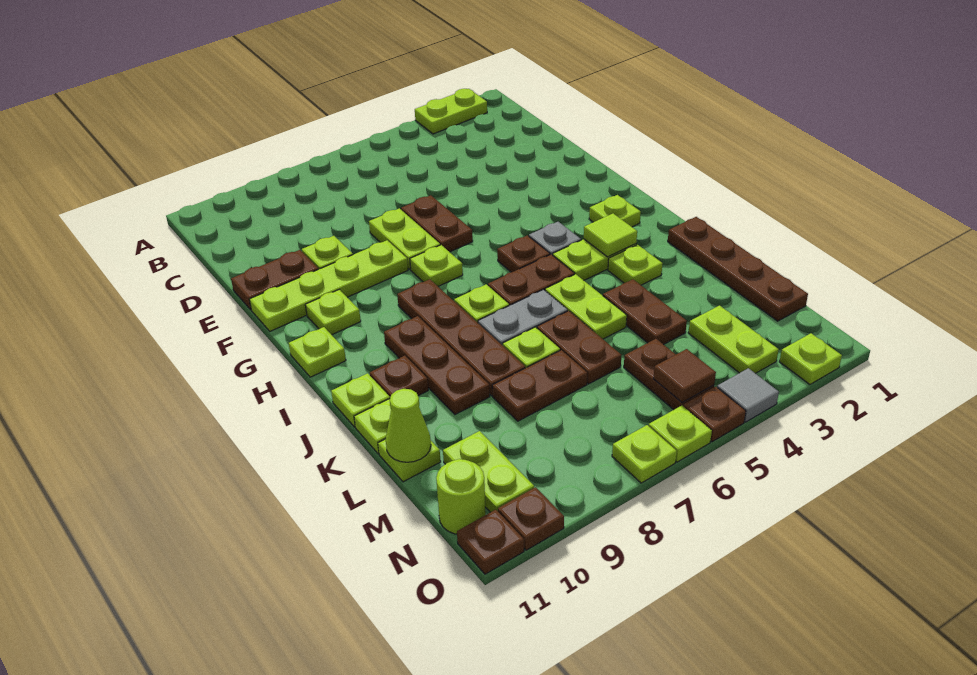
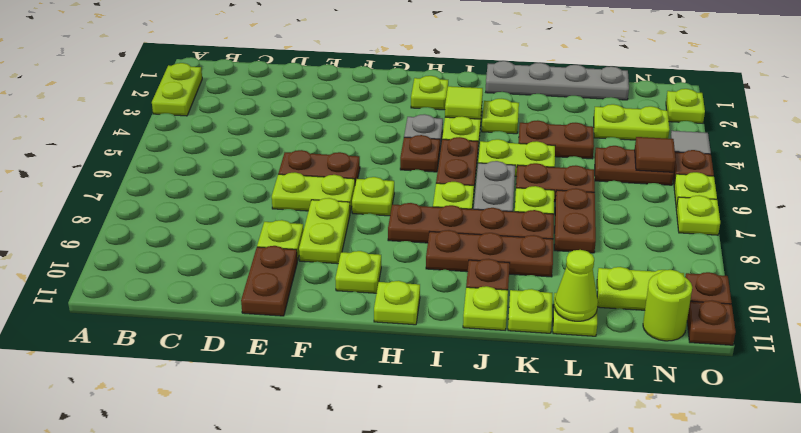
lime 1x4 plate [249,240,408,331] -> lime 1x2 plate [299,198,350,264]
brown 1x4 plate [668,217,808,321] -> grey 1x4 plate [486,61,629,100]

